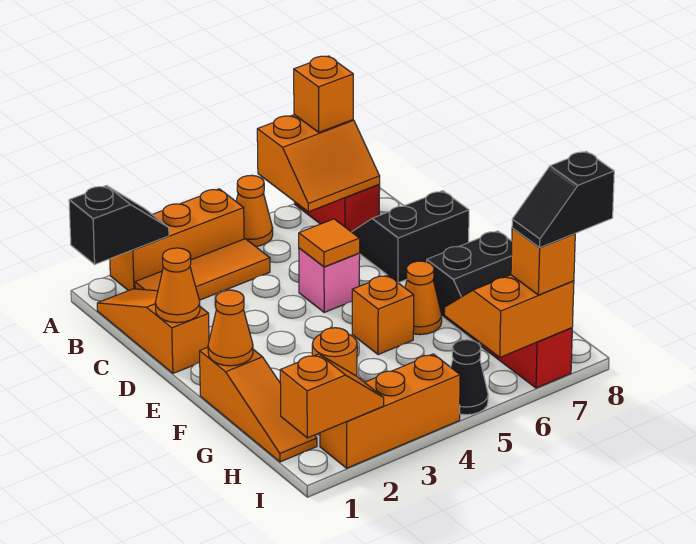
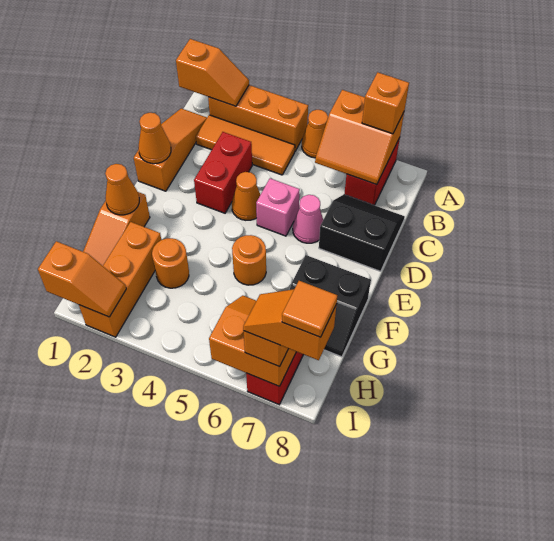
black 1x2 slope [69,186,169,264] -> orange 1x2 slope [176,39,249,106]
none -> red 1x2 brick [194,132,252,213]
orange 1x1 tile [299,219,360,267] -> orange 1x1 tile moved to [282,281,337,337]
none -> pink 1x1 cone [293,195,323,243]
orange 1x1 brick [352,275,414,355] -> orange 1x1 round brick [232,235,266,285]
orange 1x1 cone [405,261,442,335] -> orange 1x1 cone moved to [232,172,260,220]
orange 1x3 brick [320,354,460,468] -> orange 1x3 brick turned to [79,222,161,337]
black 1x1 cone [451,340,488,415] -> none
black 1x2 slope [512,151,614,247] -> orange 1x2 slope [243,289,337,360]

